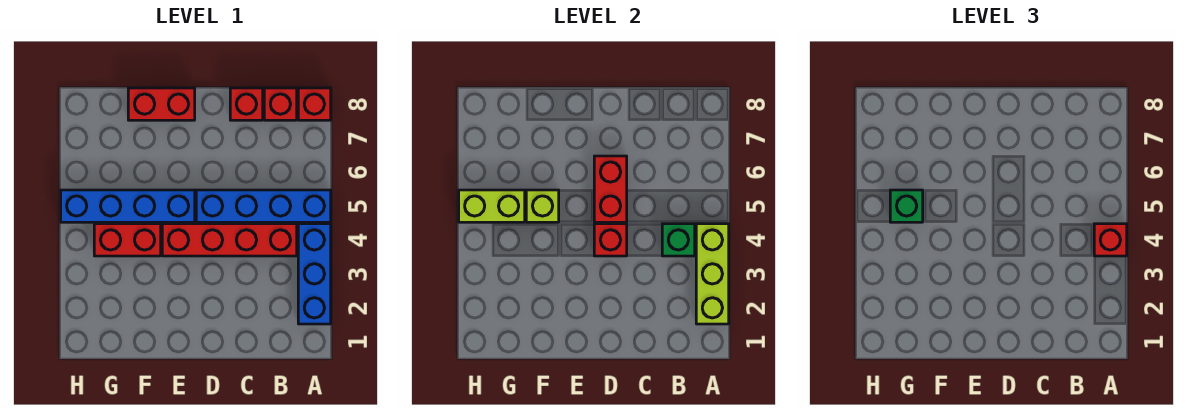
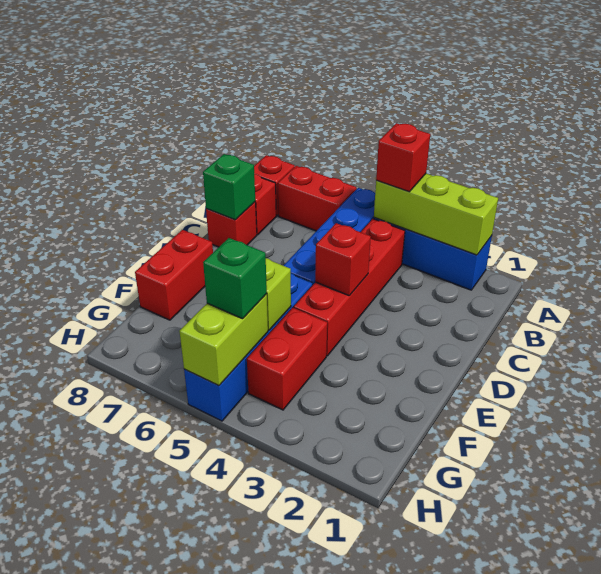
green 1x1 brick [662,224,695,256] -> green 1x1 brick moved to [203,154,255,220]
red 1x2 brick [594,156,627,222] -> red 1x2 brick moved to [278,166,356,231]

